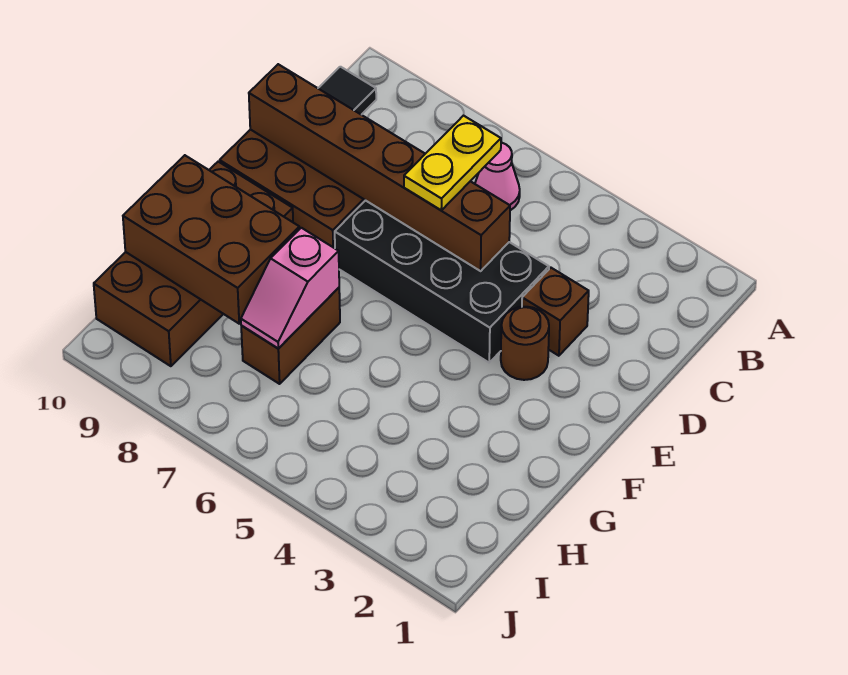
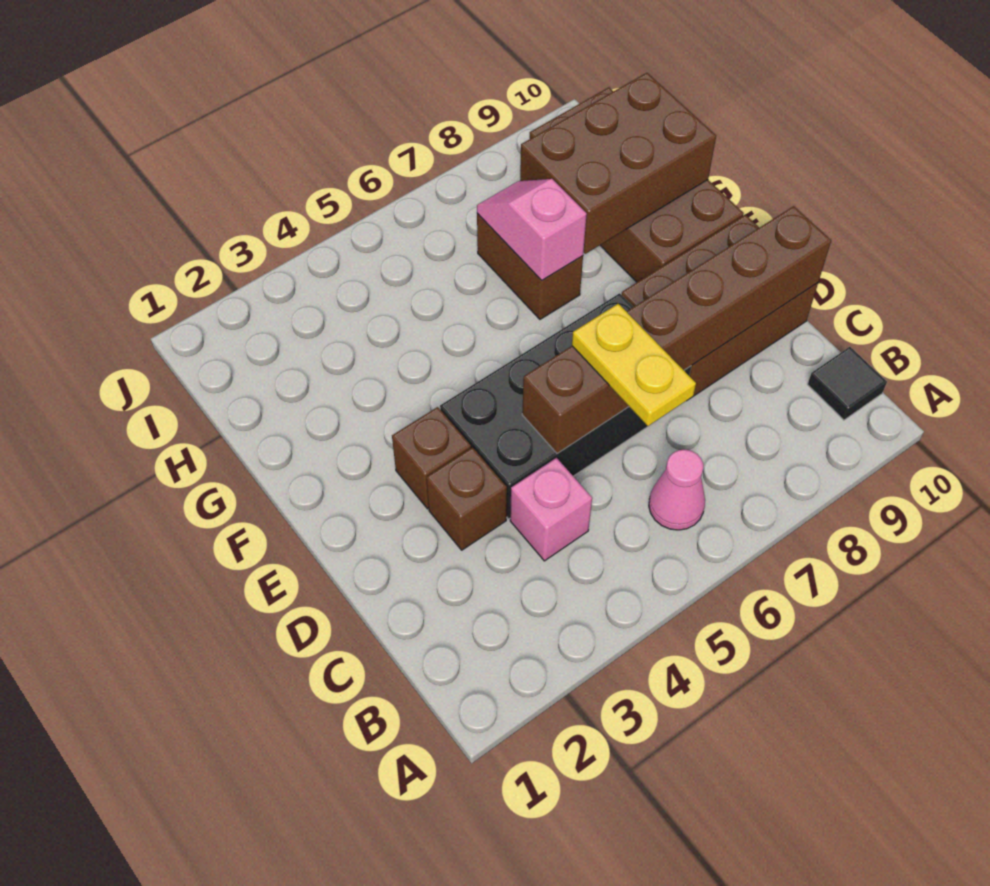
none -> pink 1x1 brick [510,458,592,561]
brown 1x1 round brick [501,307,549,380] -> brown 1x1 brick [392,407,471,509]

